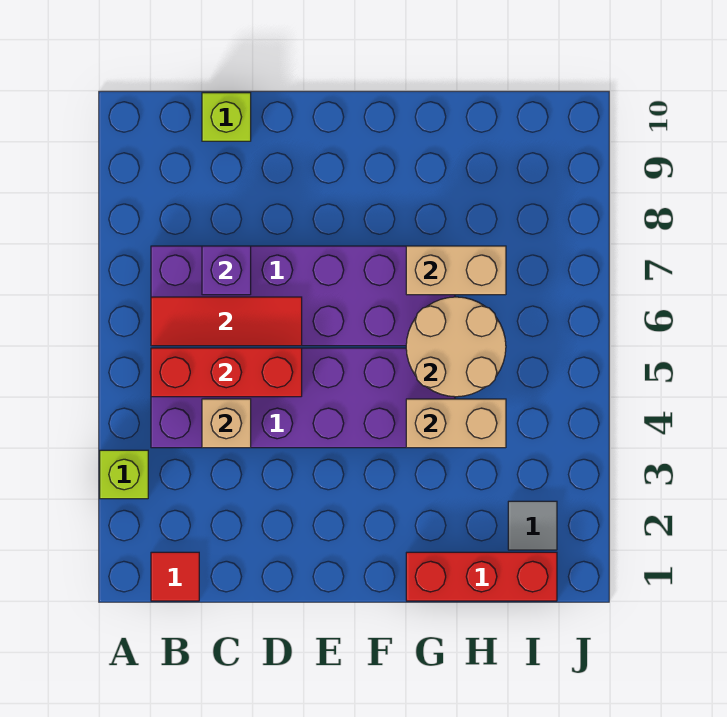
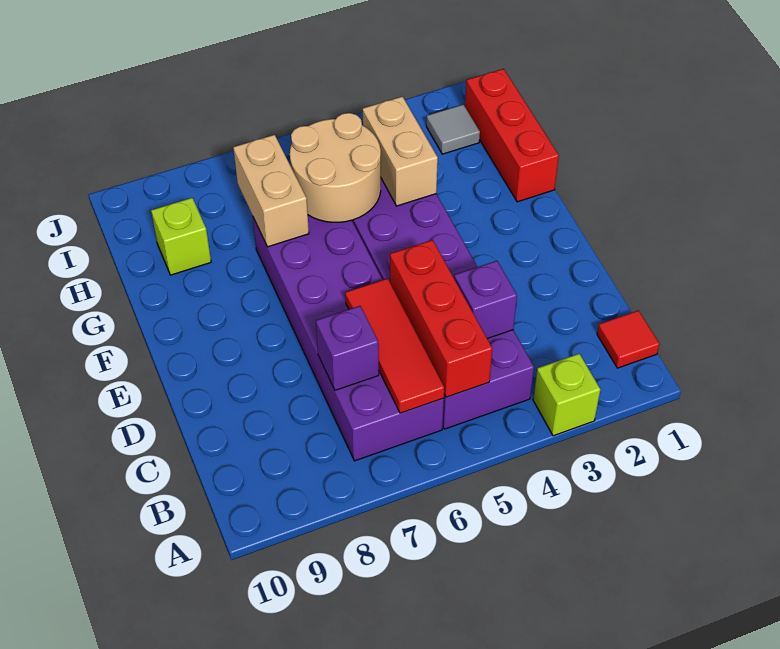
tan 1x1 brick [202,399,251,448] -> purple 1x1 brick [454,261,517,339]
lime 1x1 brick [202,93,251,141] -> lime 1x1 brick moved to [151,198,211,275]

